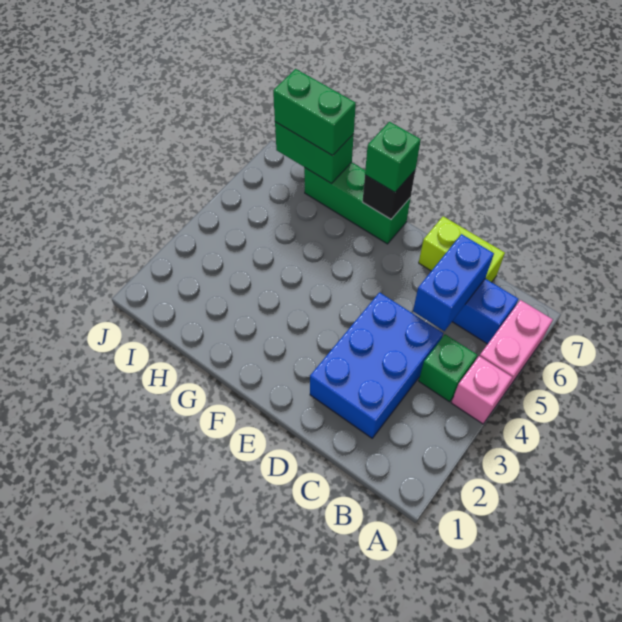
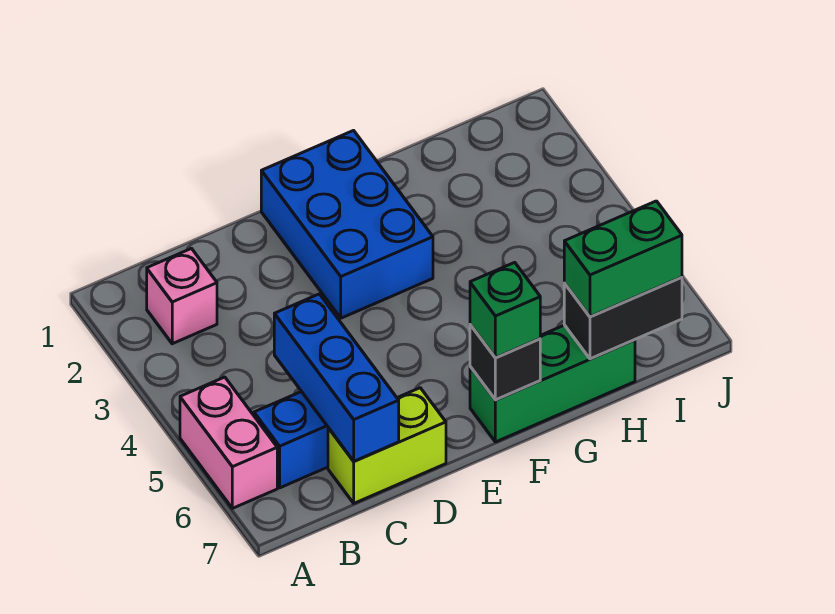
pink 1x1 brick [451,356,512,424] -> pink 1x1 brick moved to [147,249,217,344]
green 1x1 brick [419,334,477,402] -> none
blue 2x3 brick [310,292,443,438] -> blue 2x3 brick moved to [261,131,433,318]
blue 1x2 brick [413,234,494,331] -> blue 1x3 brick [274,294,399,461]
green 1x2 brick [275,122,354,184] -> black 1x2 brick [564,277,682,359]

